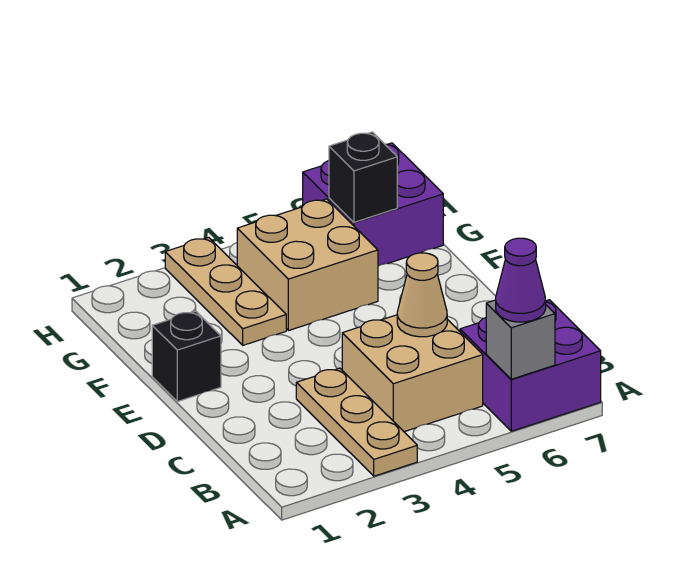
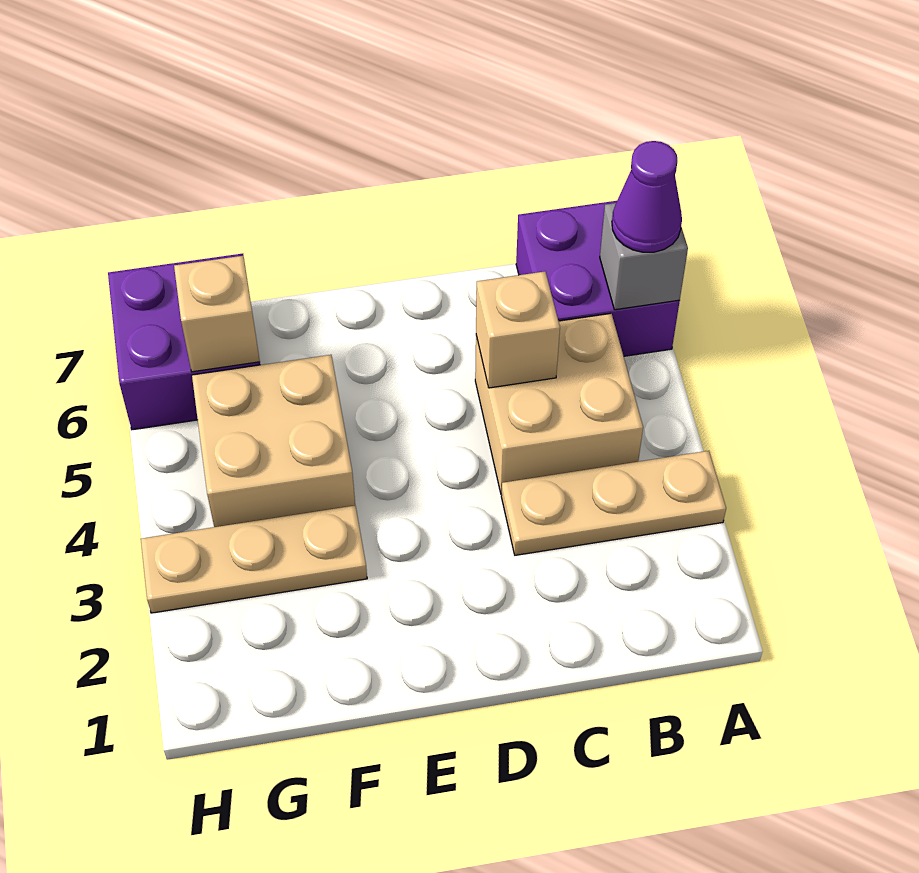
tan 1x1 cone [397,253,447,337] -> tan 1x1 brick [476,271,560,388]
black 1x1 brick [152,311,221,402] -> none
black 1x1 brick [329,132,397,222] -> tan 1x1 brick [174,256,260,372]

